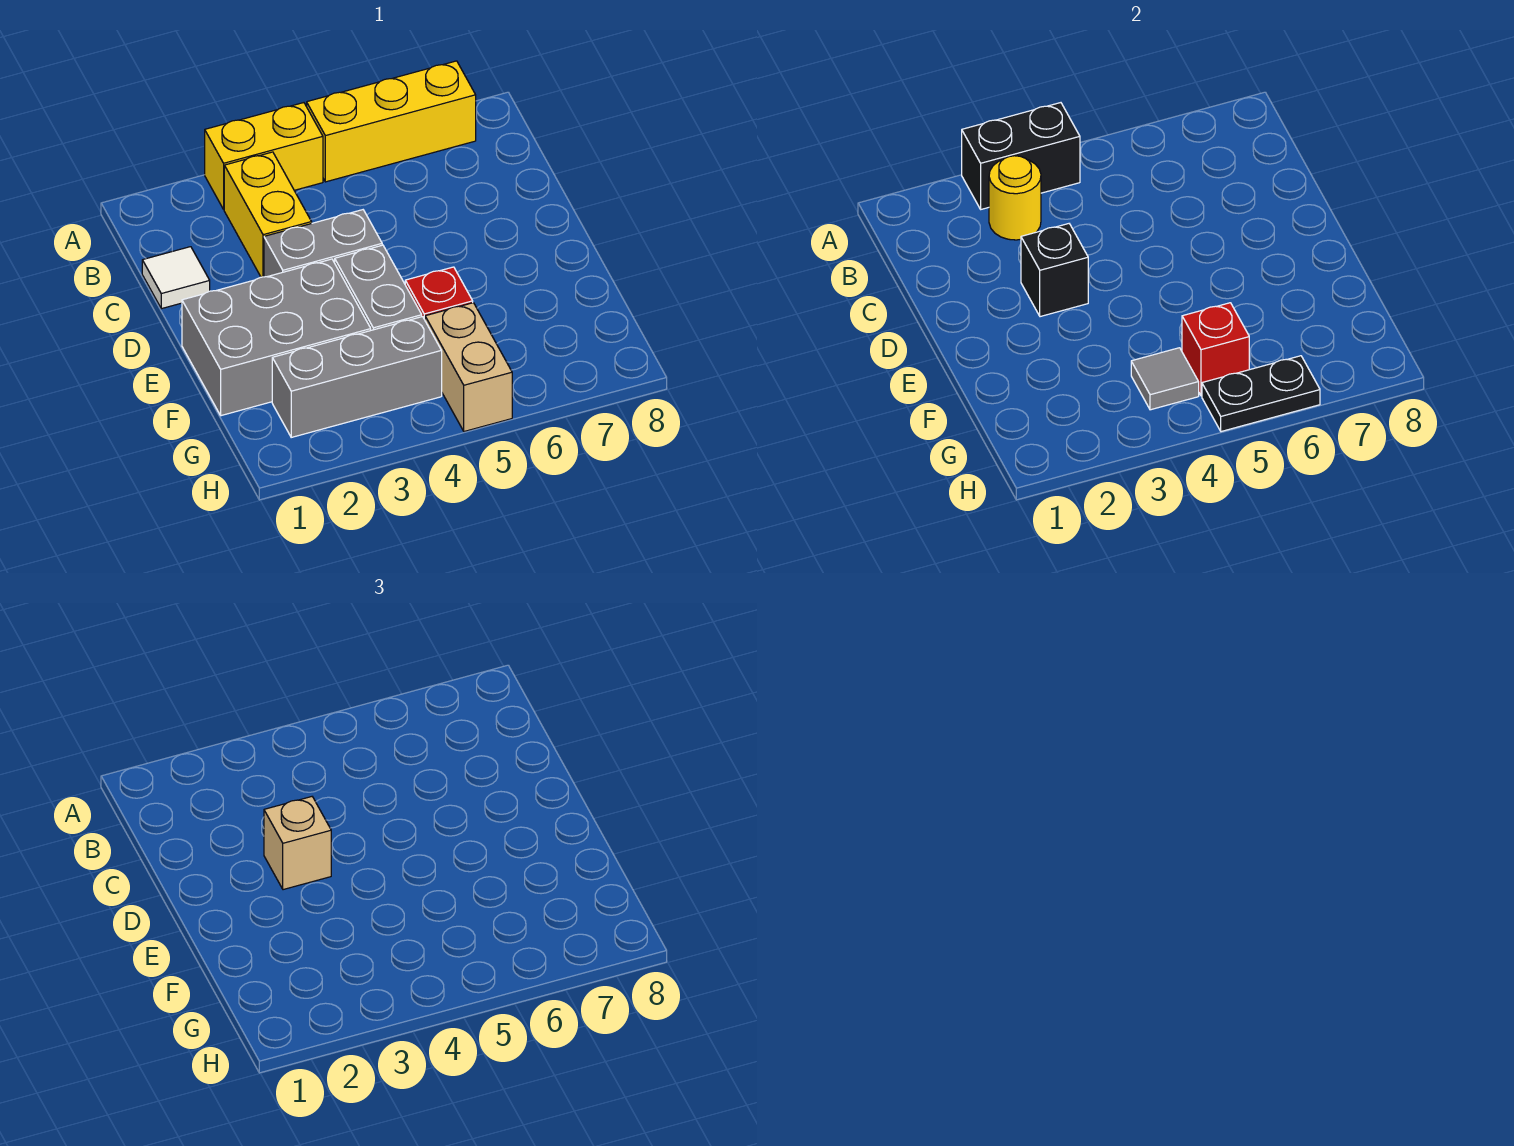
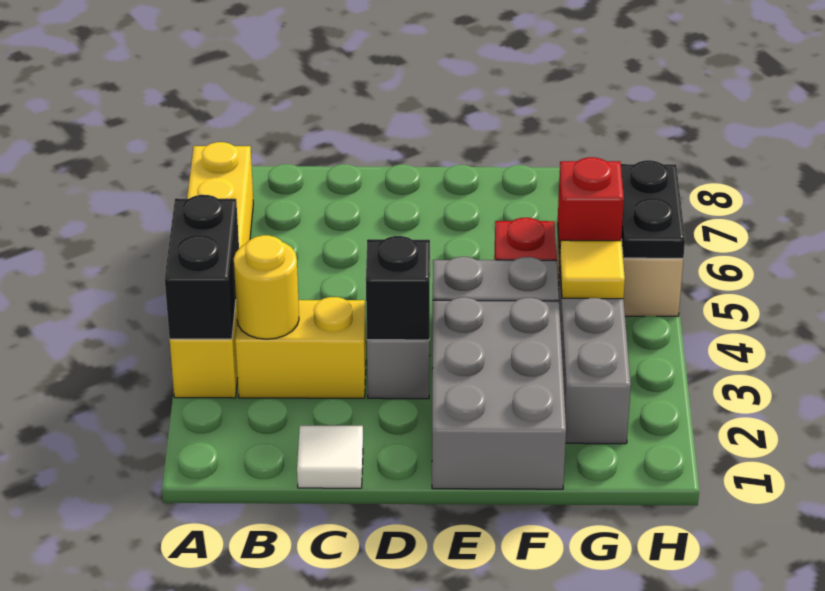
tan 1x1 brick [264,797,331,890] -> none
grey 1x1 tile [1131,348,1199,410] -> yellow 1x1 tile [560,240,625,299]

